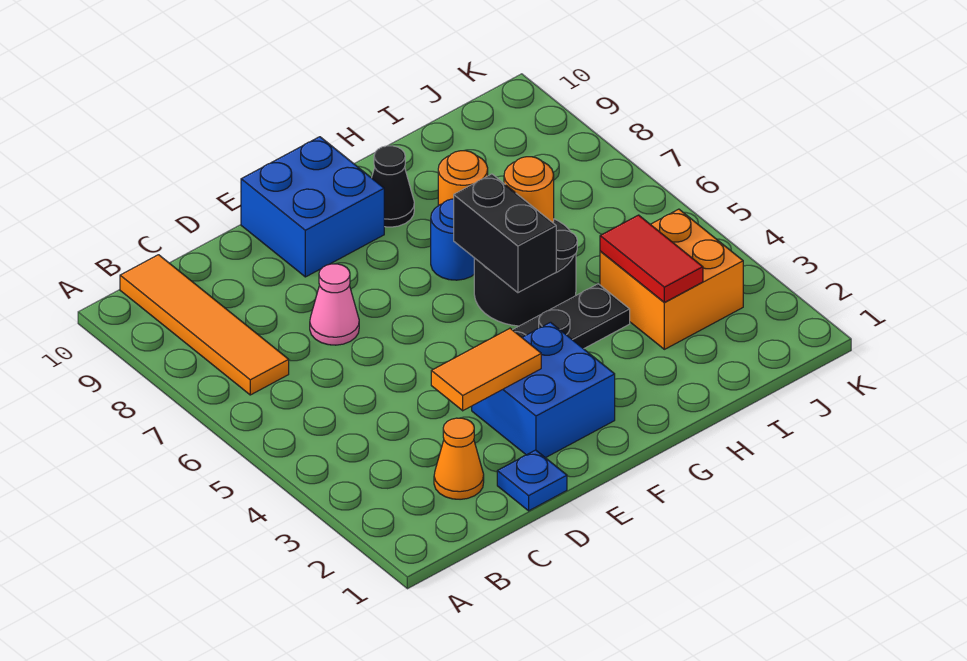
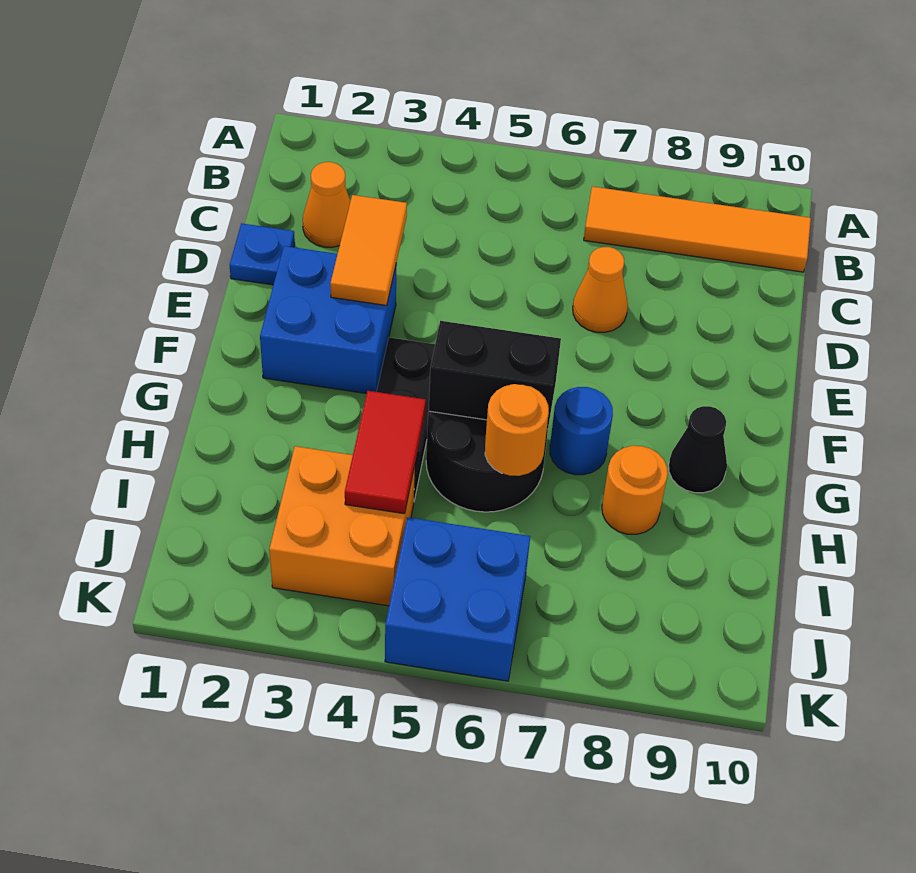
pink 1x1 cone [310,264,359,345] -> orange 1x1 cone [573,247,628,332]
blue 2x2 brick [241,137,384,277] -> blue 2x2 brick moved to [385,517,530,681]
red 1x2 tile [600,215,703,302] -> red 1x2 tile turned to [345,391,426,514]

